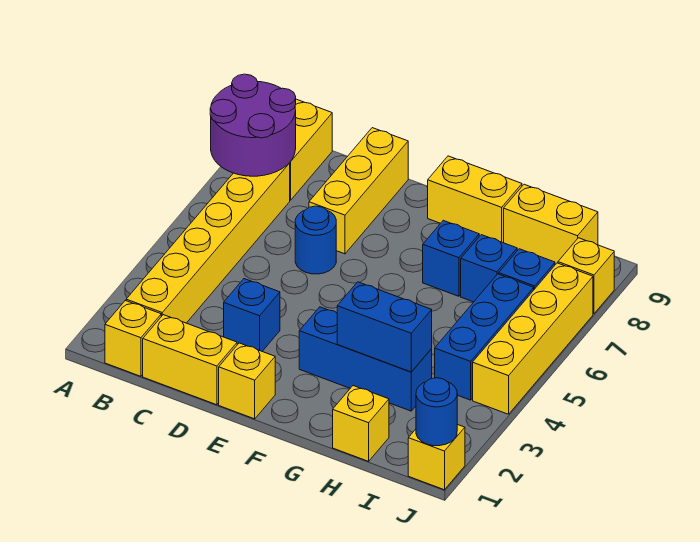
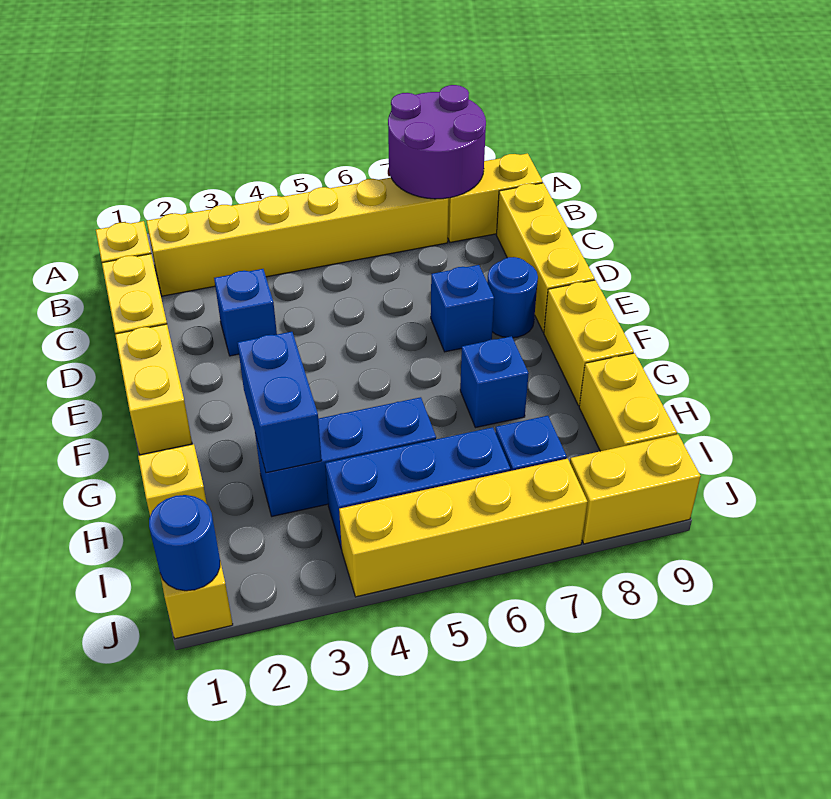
blue 1x1 round brick [295,206,336,274] -> blue 1x1 round brick moved to [487,257,538,338]
yellow 1x3 brick [309,128,408,254] -> yellow 1x3 brick turned to [497,183,595,332]
yellow 1x1 brick [219,343,275,419] -> yellow 1x2 brick [115,324,192,455]
blue 1x3 brick [299,307,432,411] -> blue 1x3 brick turned to [255,397,436,516]
blue 1x1 brick [461,235,517,302] -> blue 1x1 brick moved to [431,265,494,352]
yellow 1x1 brick [558,238,614,314] -> yellow 1x2 brick [570,434,701,544]

